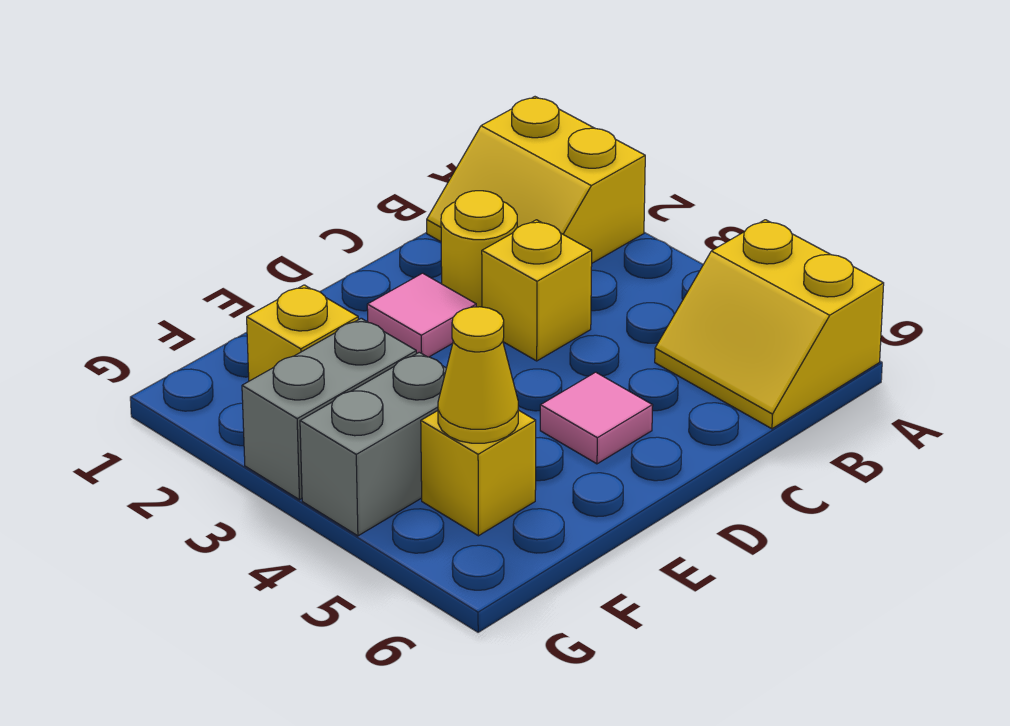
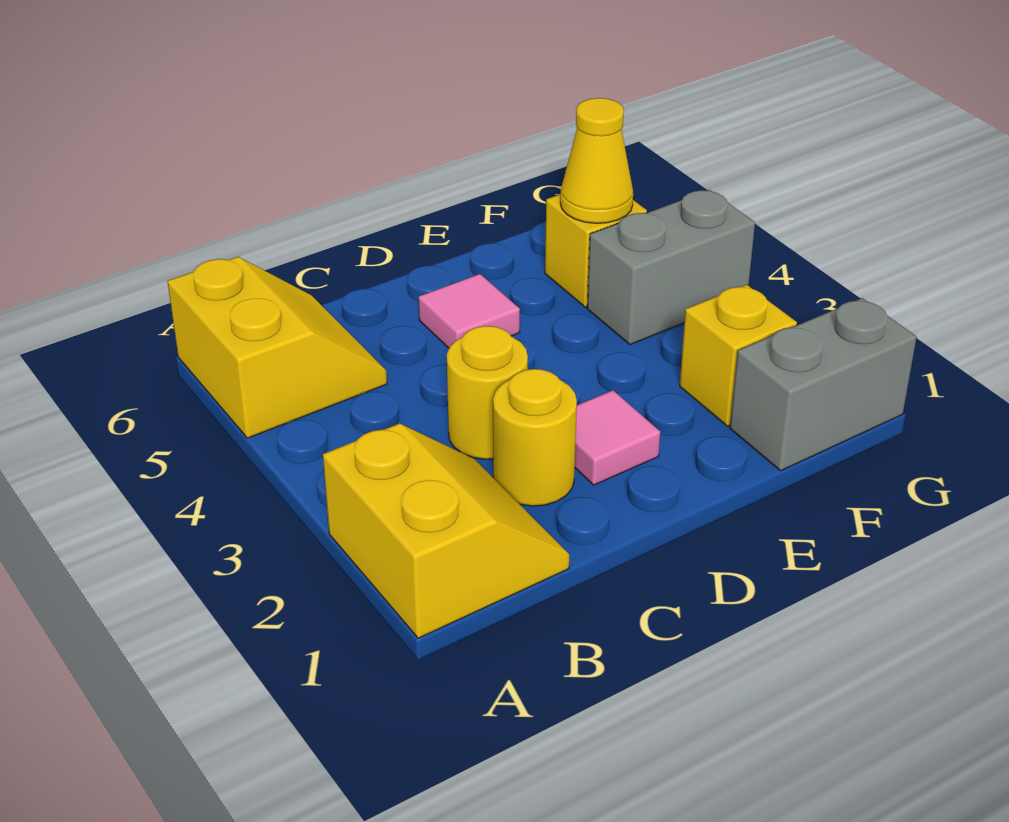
yellow 1x1 brick [482,220,592,361] -> yellow 1x1 round brick [447,326,528,459]
grey 1x2 brick [242,318,417,500] -> grey 1x2 brick moved to [730,298,917,471]

